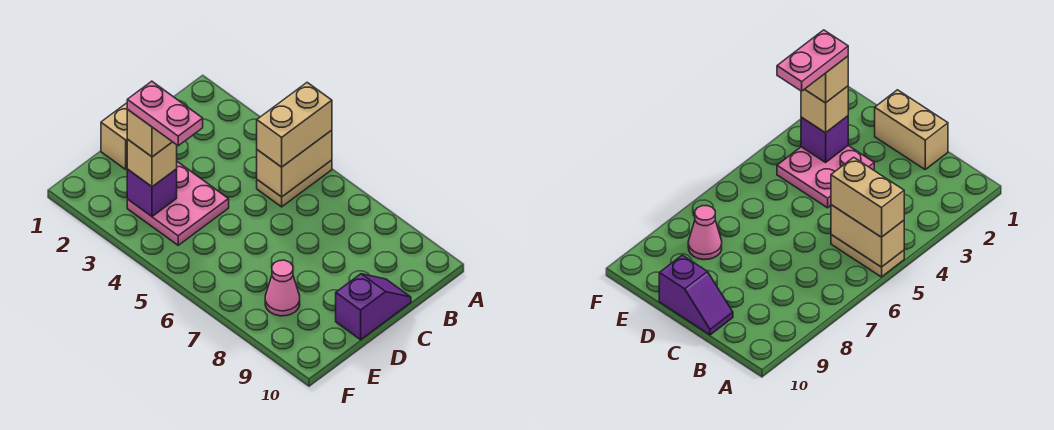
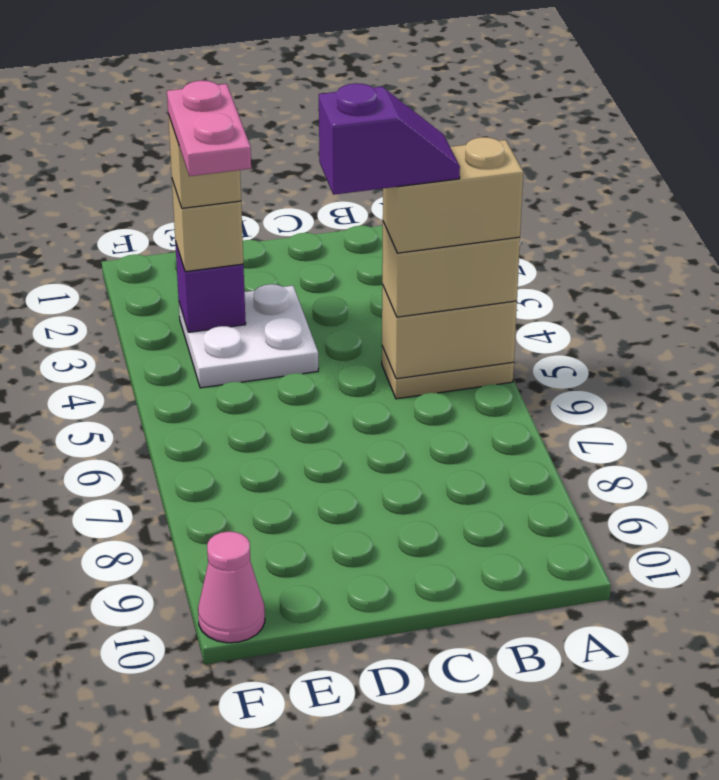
tan 1x2 brick [101,103,127,169] -> tan 1x2 brick moved to [383,137,523,253]
purple 1x2 slope [336,274,411,340] -> purple 1x2 slope moved to [319,83,460,195]
pink 2x2 plate [127,162,229,245] -> white 2x2 plate [179,284,318,388]
pink 1x1 cone [265,260,300,316] -> pink 1x1 cone moved to [198,531,265,643]

